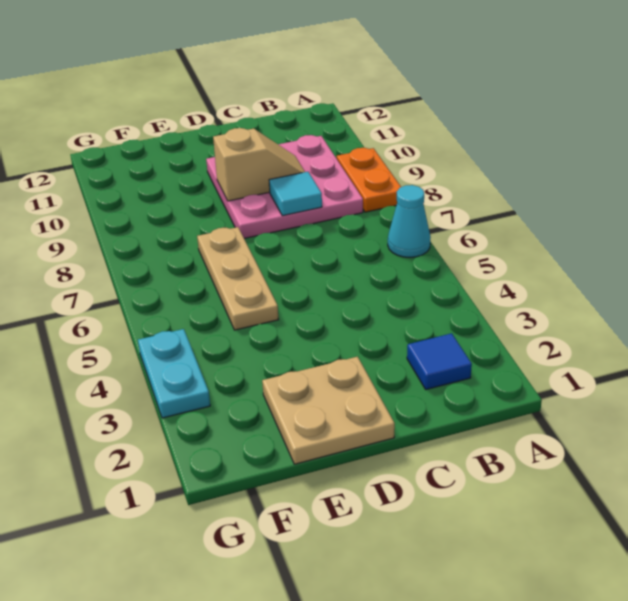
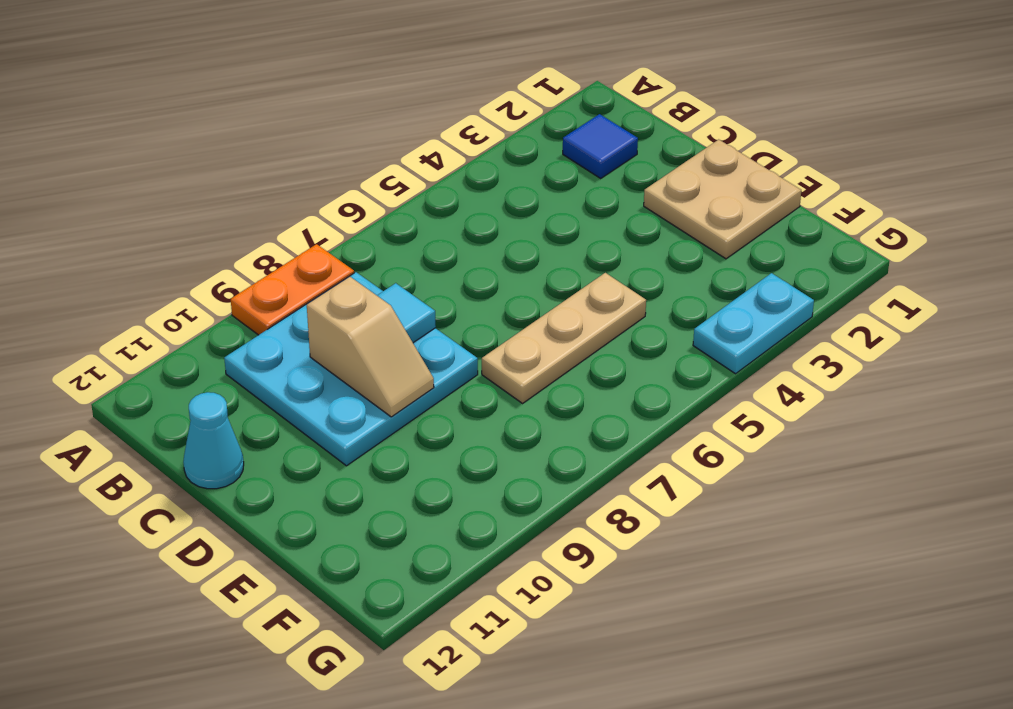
cyan 1x1 cone [388,185,431,258] -> cyan 1x1 cone moved to [183,392,244,489]
pink 3x3 plate [206,135,363,239] -> cyan 3x3 plate [224,272,478,466]
tan 1x2 slope [213,128,305,201] -> tan 1x2 slope turned to [307,277,434,417]

